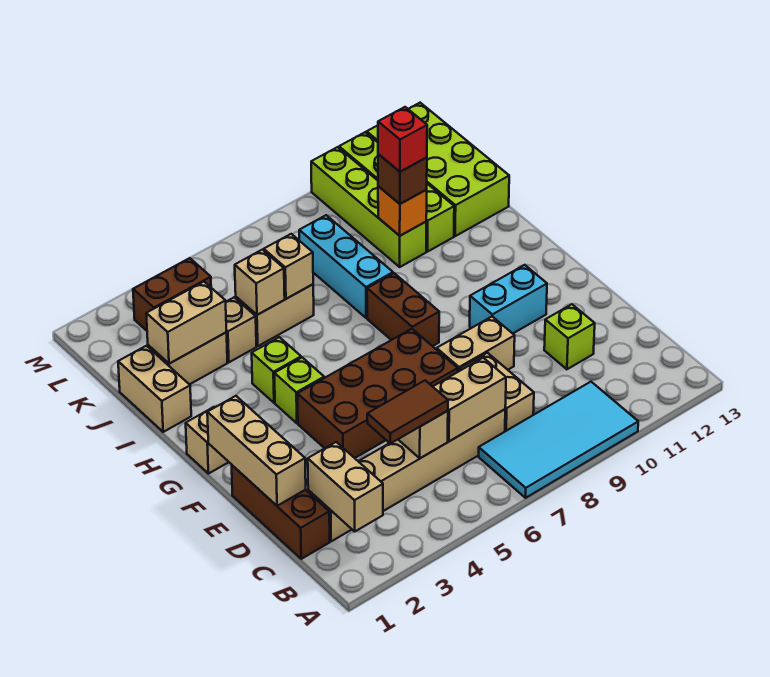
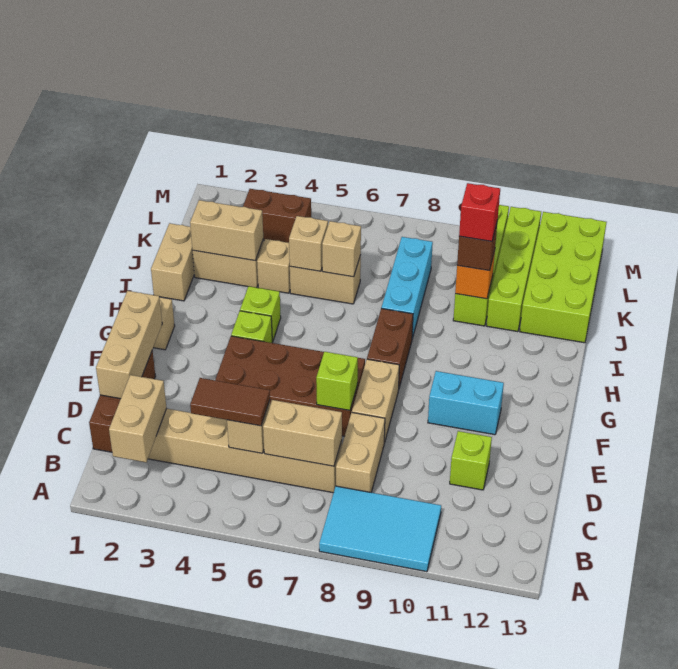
cyan 2x4 tile [479,382,638,498] -> cyan 2x3 tile [319,486,441,572]
none -> lime 1x1 brick [316,352,358,410]
tan 1x2 brick [437,317,515,372] -> tan 1x2 brick turned to [352,359,399,443]

